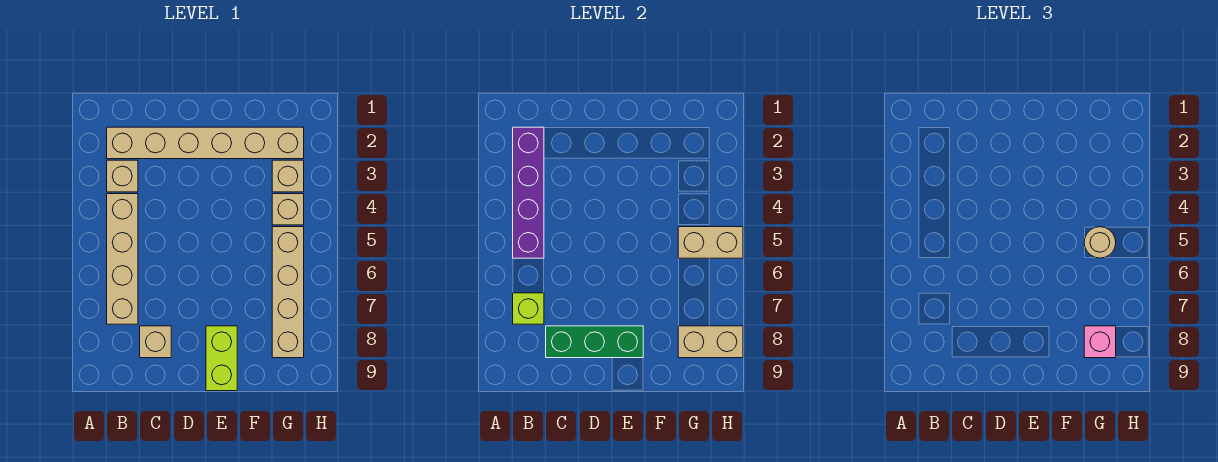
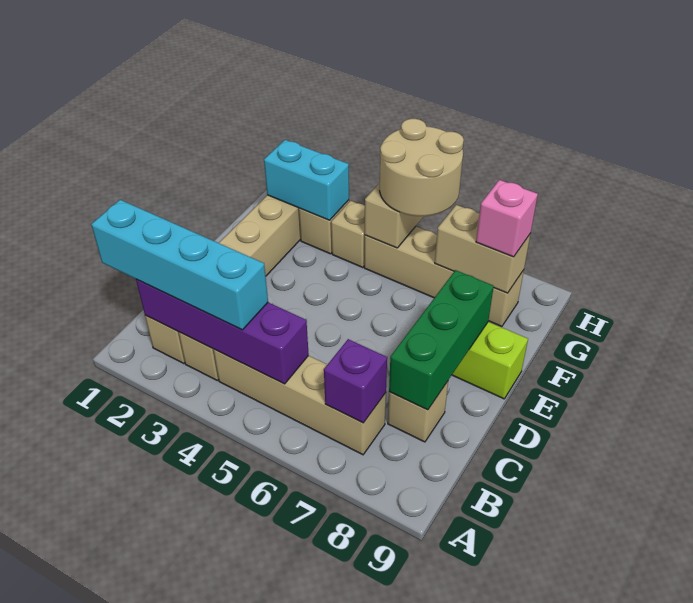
none -> cyan 1x4 brick [91,200,268,330]
lime 1x1 brick [513,293,544,324] -> purple 1x1 brick [324,339,387,423]
none -> cyan 1x2 brick [264,140,349,220]
tan 1x1 round brick [1084,227,1116,258] -> tan 2x2 round brick [380,119,464,216]
tan 1x2 brick [678,326,743,358] -> tan 1x2 brick turned to [435,205,531,293]

